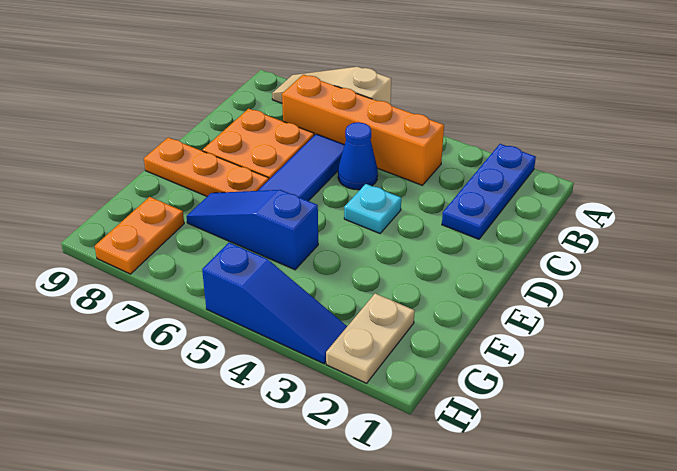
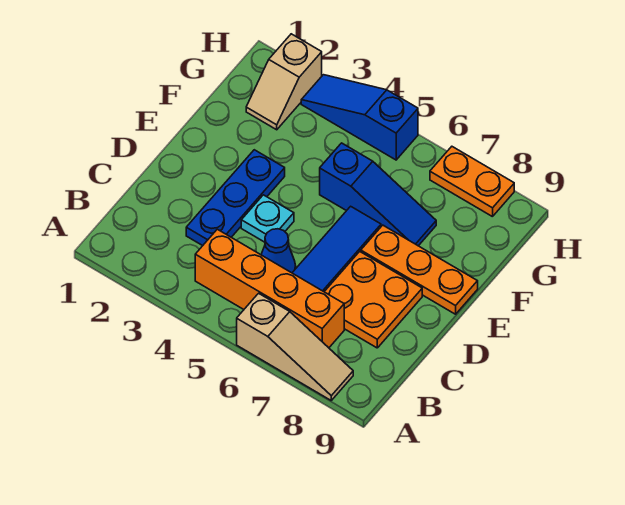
blue 1x3 plate [442,144,536,239] -> blue 1x3 plate moved to [186,150,285,246]
tan 1x2 plate [326,293,415,383] -> tan 1x2 slope [246,34,322,130]
orange 1x2 plate [95,197,184,274] -> orange 1x2 plate turned to [430,147,514,217]

